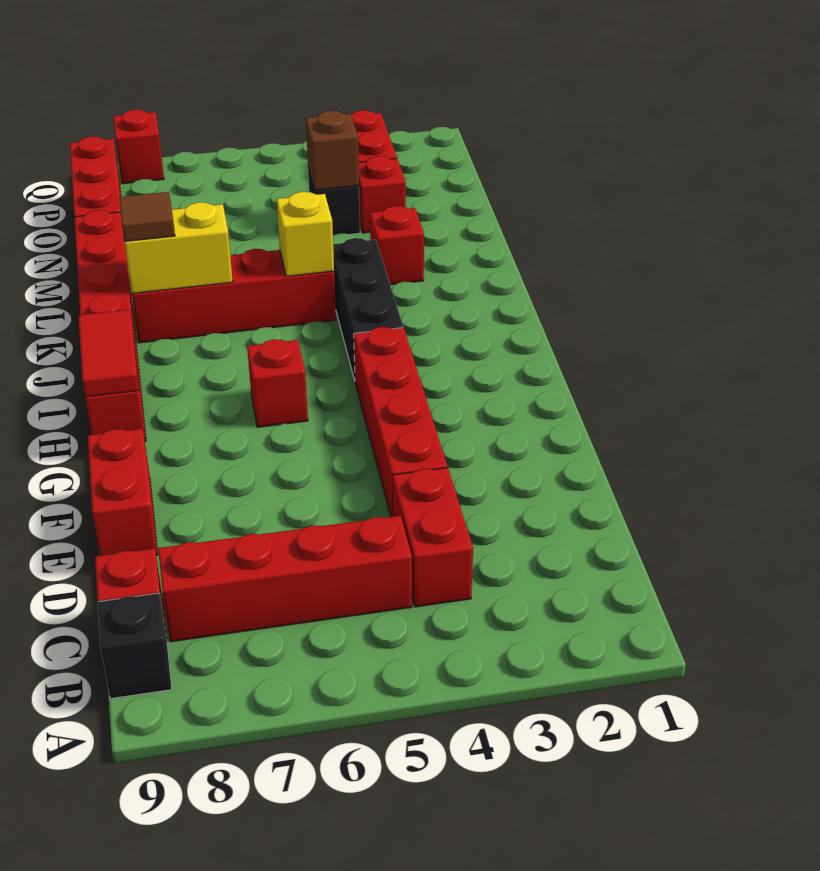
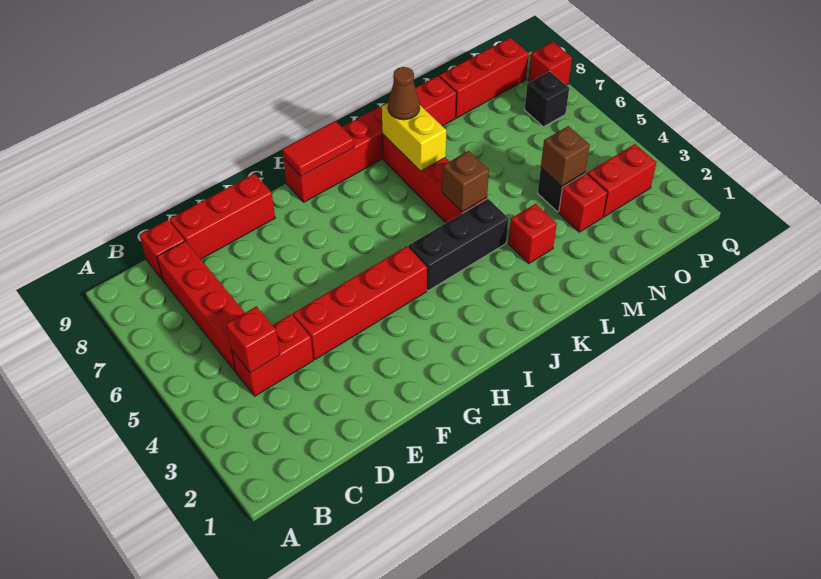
black 1x1 brick [98,593,172,699] -> black 1x1 brick moved to [525,71,569,127]
red 1x2 brick [88,429,158,556] -> red 1x3 brick [170,174,275,259]
red 1x1 brick [247,339,308,427] -> red 1x1 brick moved to [226,306,280,373]
yellow 1x1 brick [277,192,334,276] -> brown 1x1 brick [442,151,489,212]
brown 1x1 tile [119,192,175,242] -> brown 1x1 cone [388,67,420,120]

